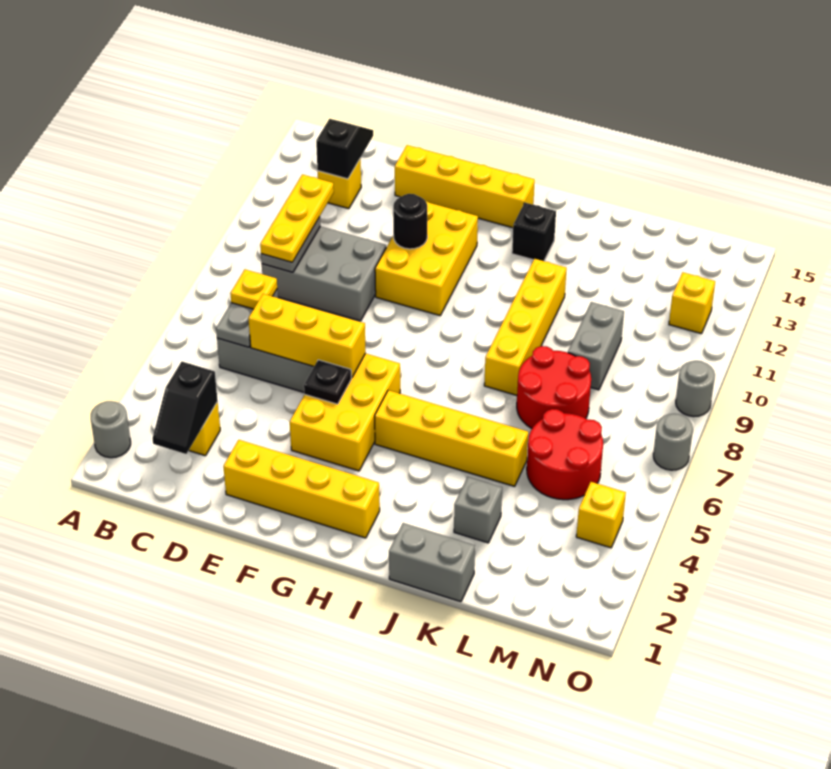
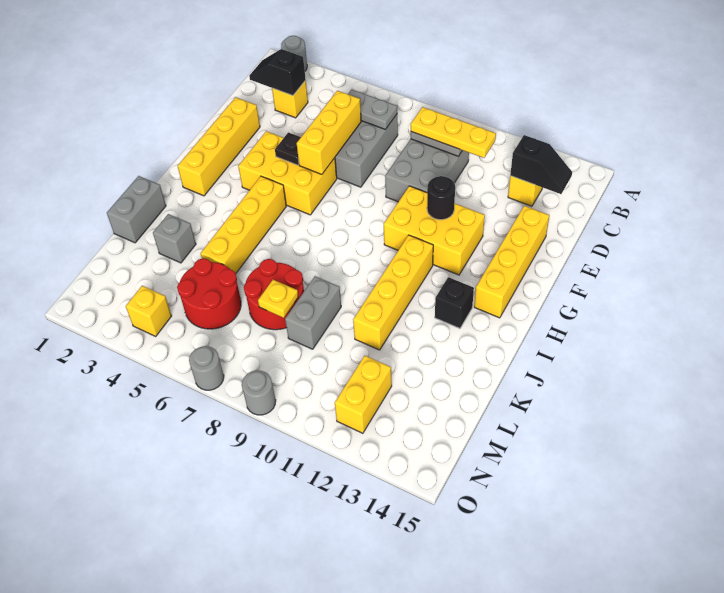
yellow 1x1 plate [230,269,277,309] -> yellow 1x1 plate moved to [258,280,298,318]
yellow 1x4 brick [484,259,567,395] -> yellow 1x4 brick turned to [353,235,433,350]
grey 1x2 brick [568,302,624,390] -> grey 1x2 brick turned to [285,276,341,349]
yellow 1x1 brick [669,272,715,334] -> yellow 1x2 brick [335,356,392,433]

